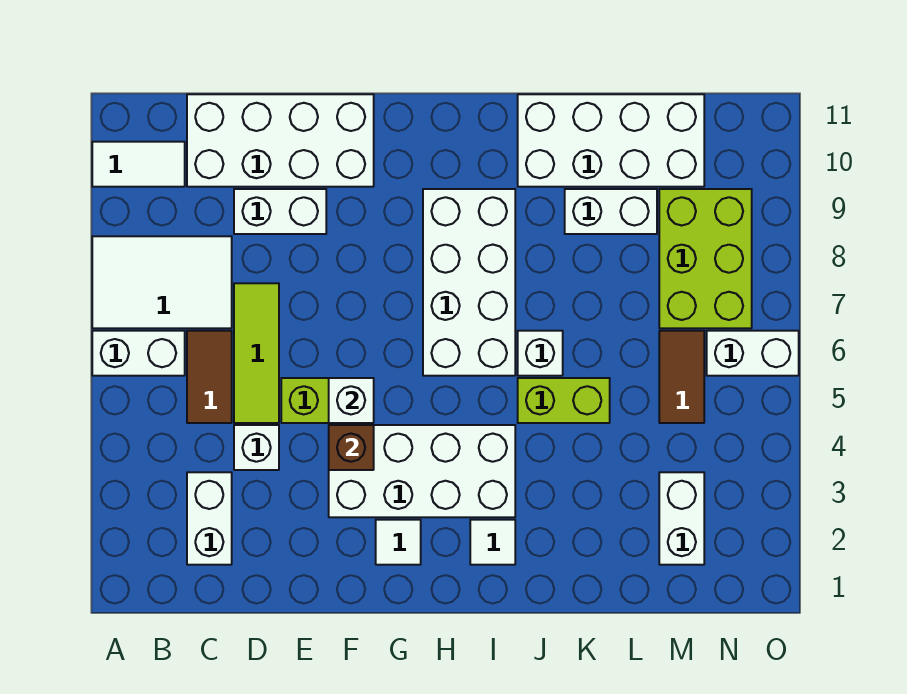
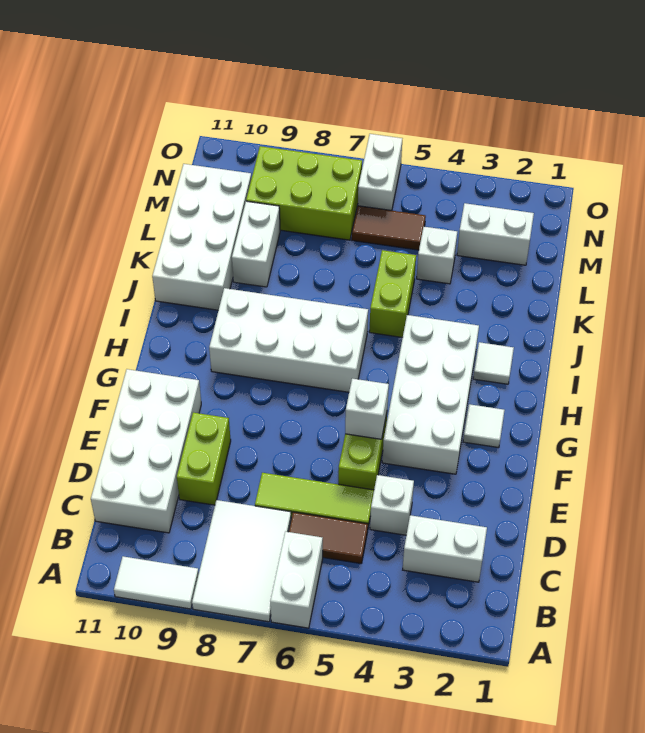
white 1x2 tile [92,142,185,187] -> white 1x2 tile turned to [114,556,199,609]
white 1x2 brick [234,189,326,234] -> lime 1x2 brick [177,413,231,505]
brown 1x1 brick [329,425,374,470] -> none
white 1x1 brick [518,331,563,376] -> white 1x1 brick moved to [417,227,457,284]

